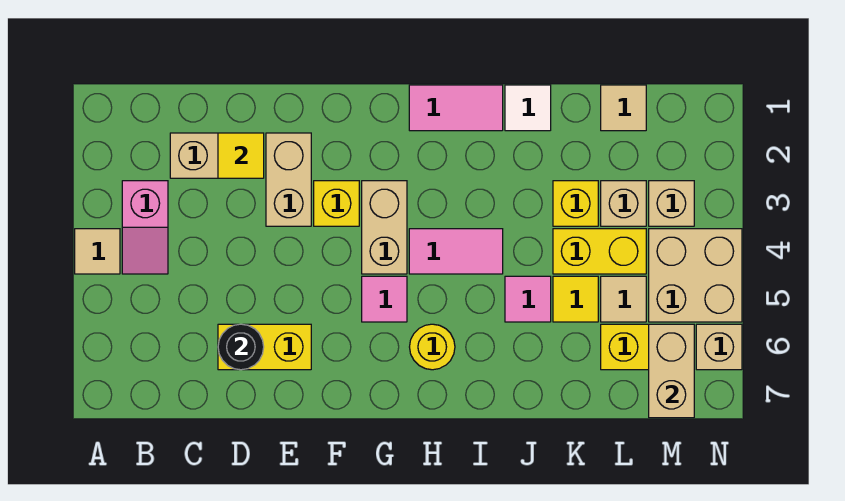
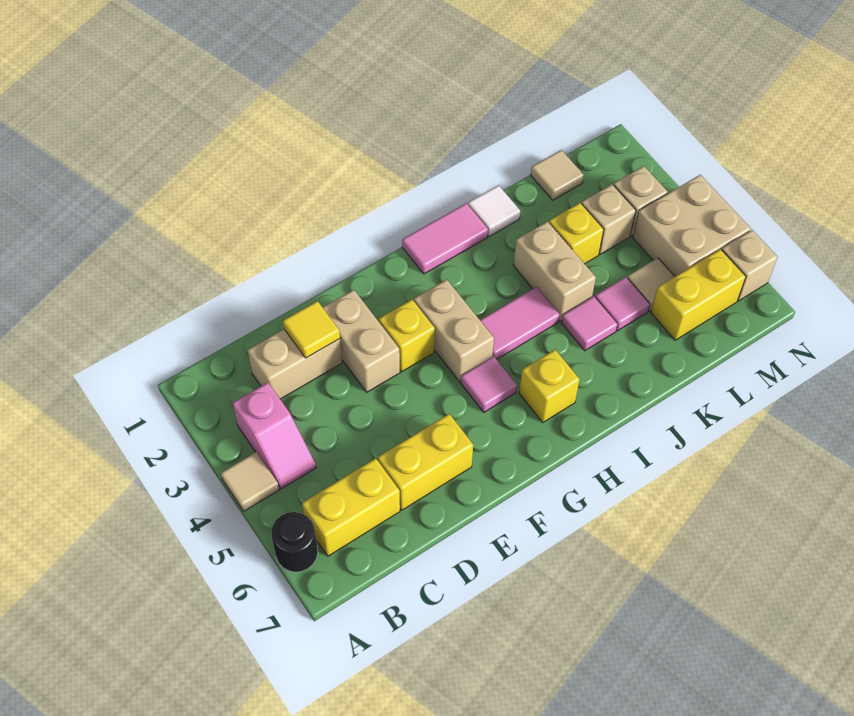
black 1x1 round brick [218,324,264,370] -> black 1x1 round brick moved to [271,512,318,572]
yellow 1x1 round brick [410,324,455,370] -> yellow 1x1 brick [519,350,580,423]
yellow 1x2 brick [553,229,646,274] -> yellow 1x2 brick moved to [302,458,400,556]
yellow 1x1 tile [553,276,598,322] -> pink 1x1 tile [595,277,650,331]
tan 1x2 brick [649,324,694,418] -> tan 1x2 brick moved to [513,221,596,321]

